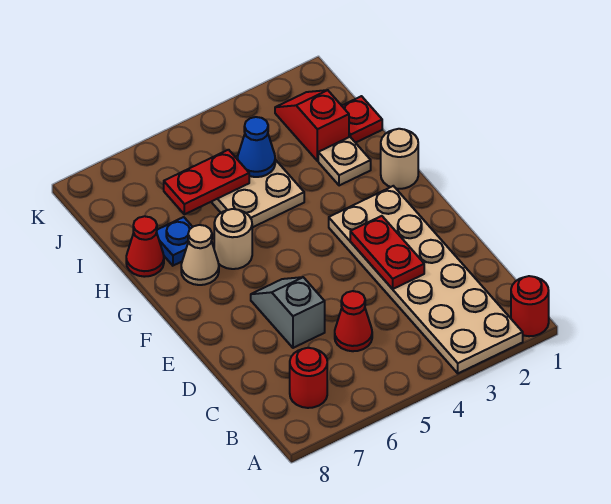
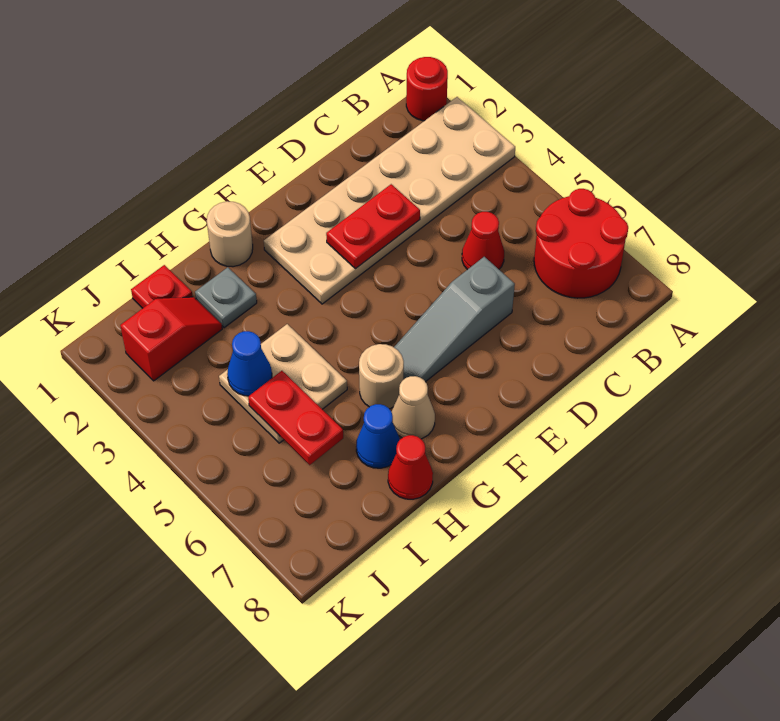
red 1x1 round brick [290,348,327,408] -> red 2x2 round brick [534,189,628,298]
grey 1x2 slope [251,277,325,348] -> grey 1x3 slope [394,257,515,382]
tan 1x1 plate [318,137,371,186] -> grey 1x1 plate [195,267,257,328]
blue 1x1 plate [157,217,192,266] -> blue 1x1 cone [356,404,400,468]
red 1x2 slope [275,90,349,161] -> red 1x2 slope turned to [120,297,222,381]

